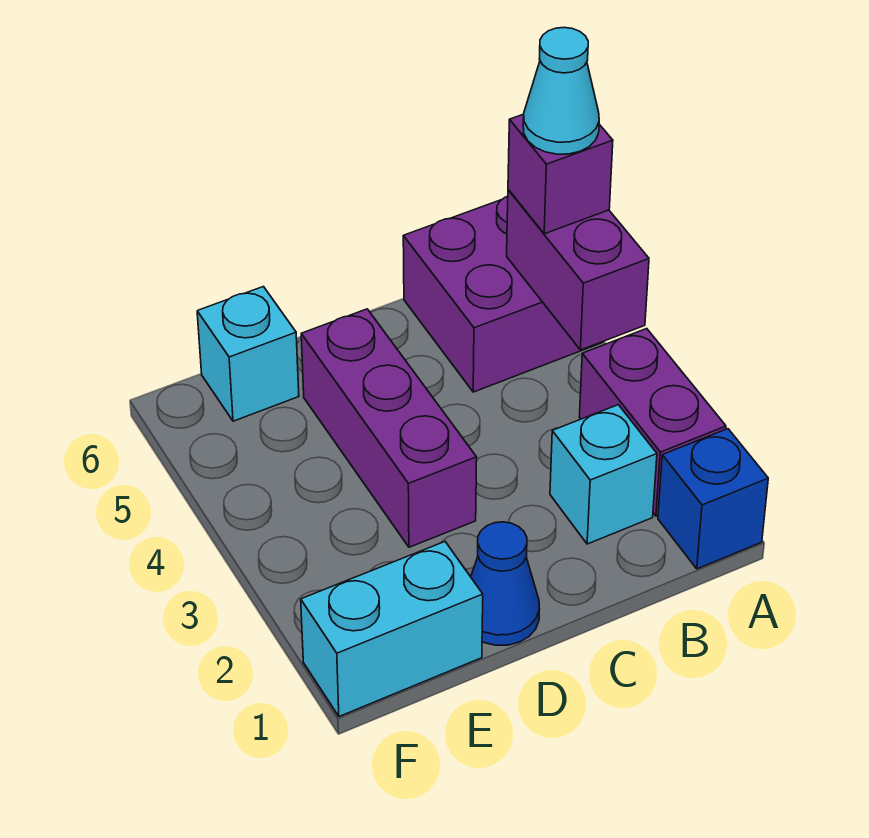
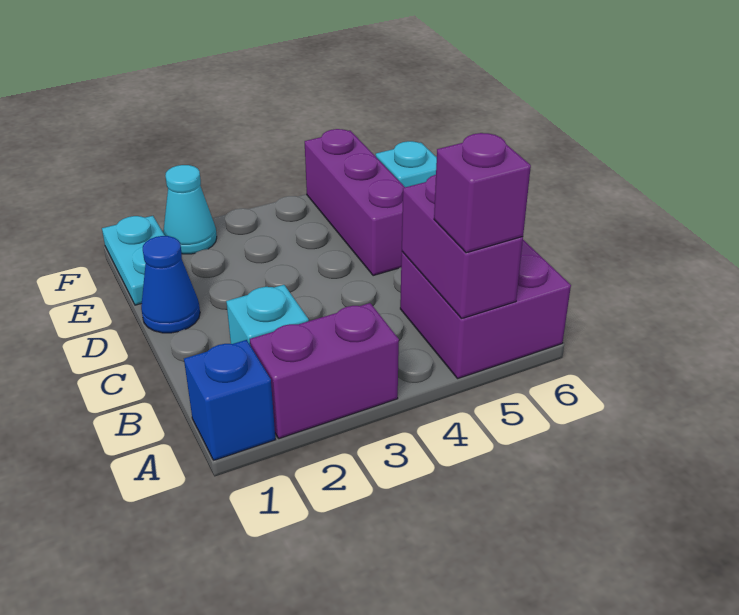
purple 1x2 brick [507,190,649,350] -> purple 1x2 brick turned to [402,175,523,318]
cyan 1x1 cone [523,27,599,154] -> cyan 1x1 cone moved to [163,165,217,254]
purple 1x3 brick [301,309,477,547] -> purple 1x3 brick turned to [305,129,405,276]
cyan 1x2 brick [301,542,483,716] -> cyan 1x2 plate [102,216,165,305]

